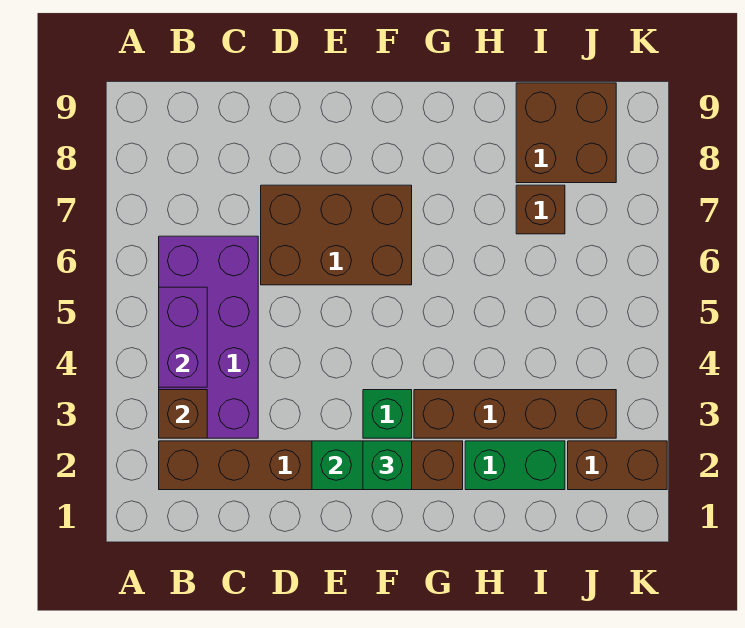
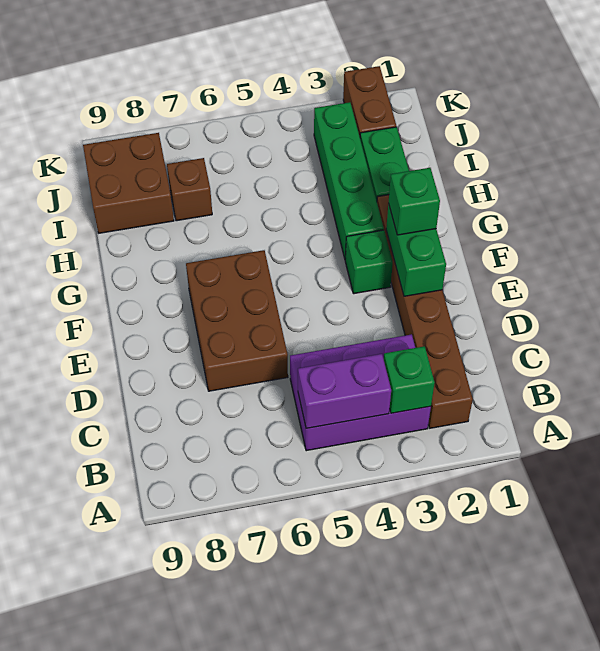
purple 2x4 brick [159,236,258,438] -> purple 2x3 brick [290,334,431,451]
brown 1x1 brick [159,390,207,438] -> green 1x1 brick [384,346,435,413]
brown 1x4 brick [414,390,616,438] -> green 1x4 brick [314,102,384,258]

